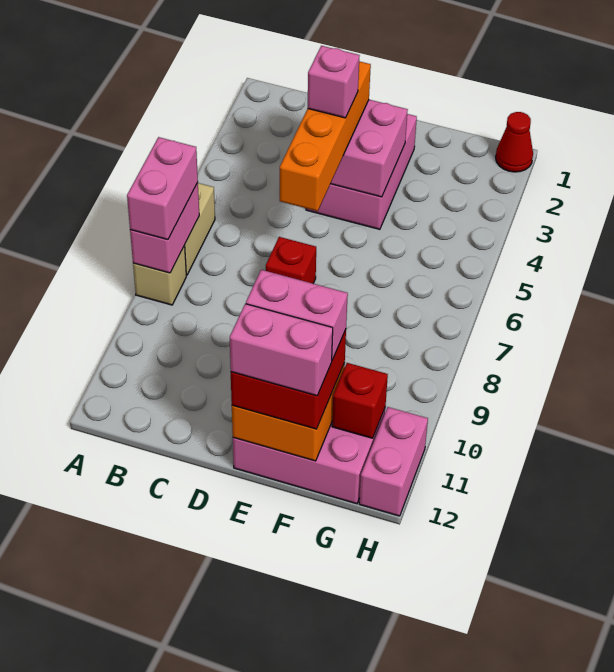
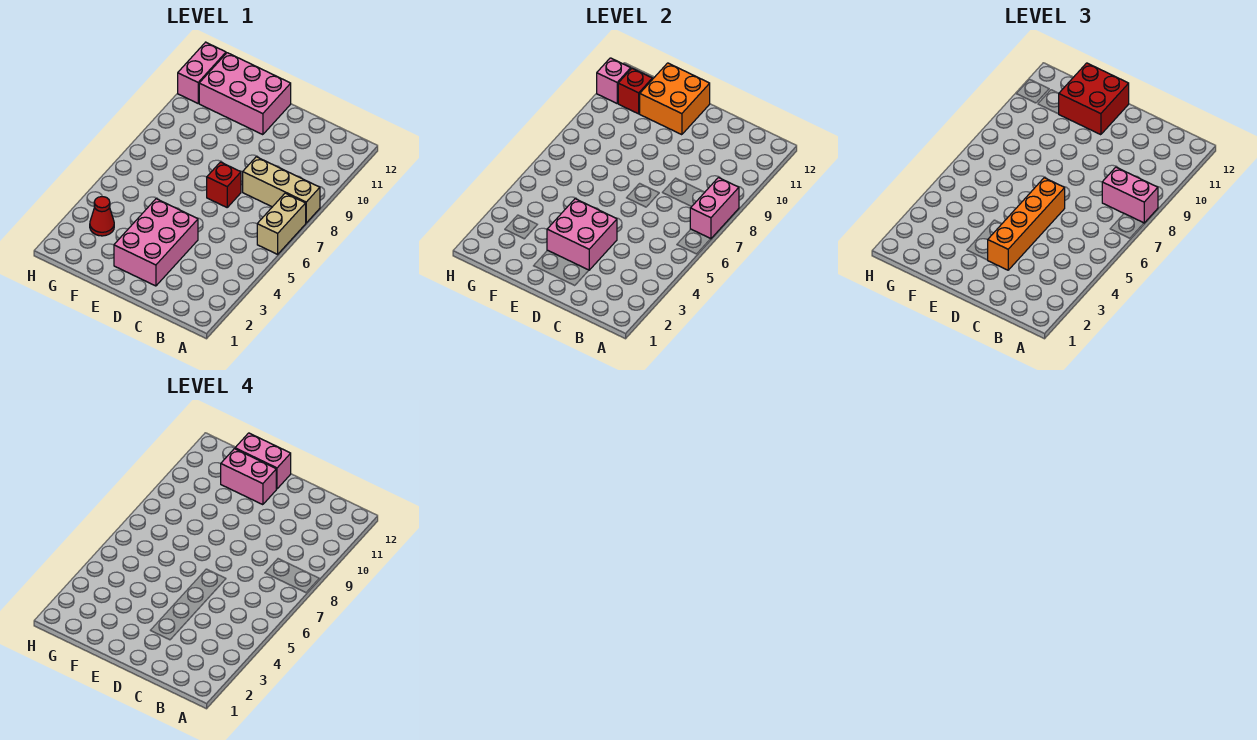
pink 1x2 brick [127,137,198,240] -> pink 1x2 brick turned to [1102,167,1158,223]
tan 1x1 brick [133,246,186,305] -> tan 1x3 brick [243,157,320,223]
pink 1x1 brick [308,46,360,118] -> pink 1x1 brick moved to [597,58,631,103]
red 1x1 cone [496,112,533,172] -> red 1x1 cone moved to [90,197,114,236]

